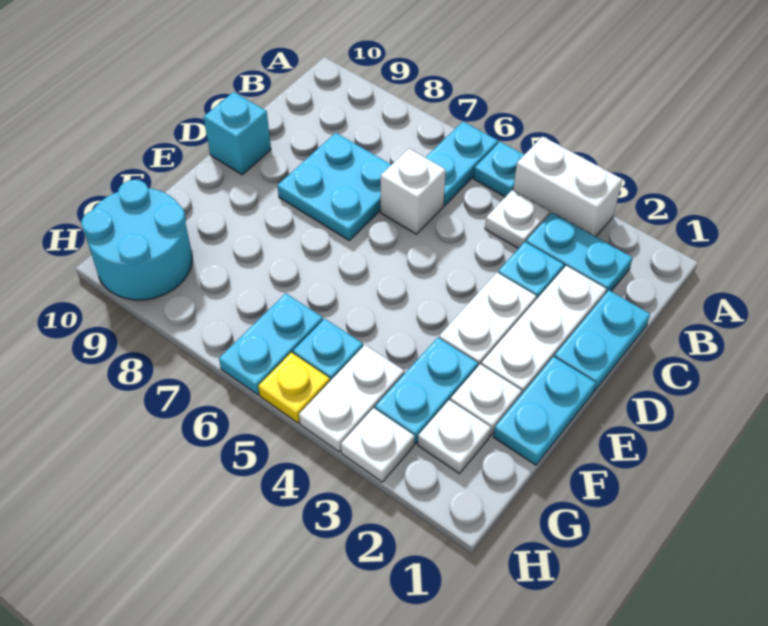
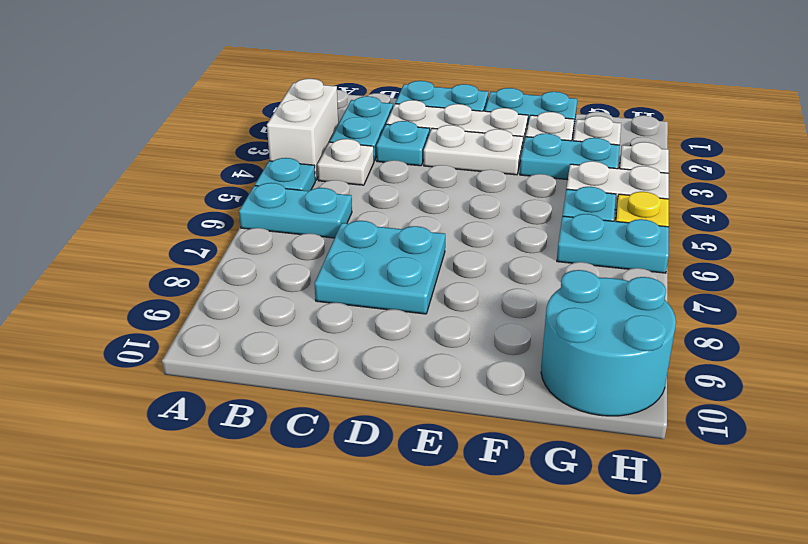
white 1x1 brick [381,149,446,234] -> none
cyan 1x1 brick [204,92,271,174] -> none

